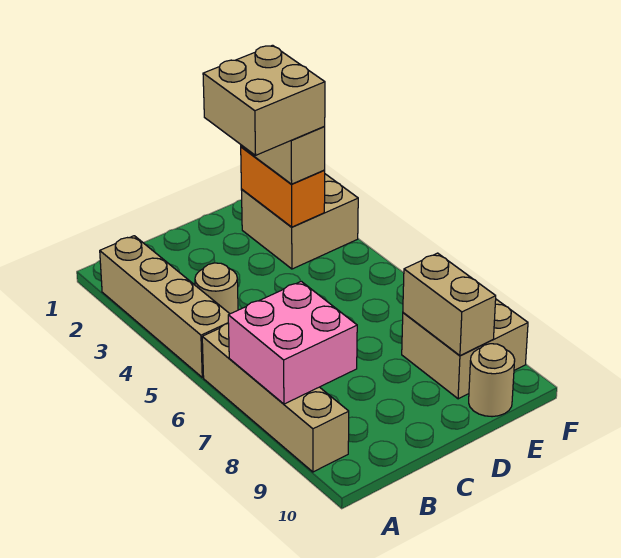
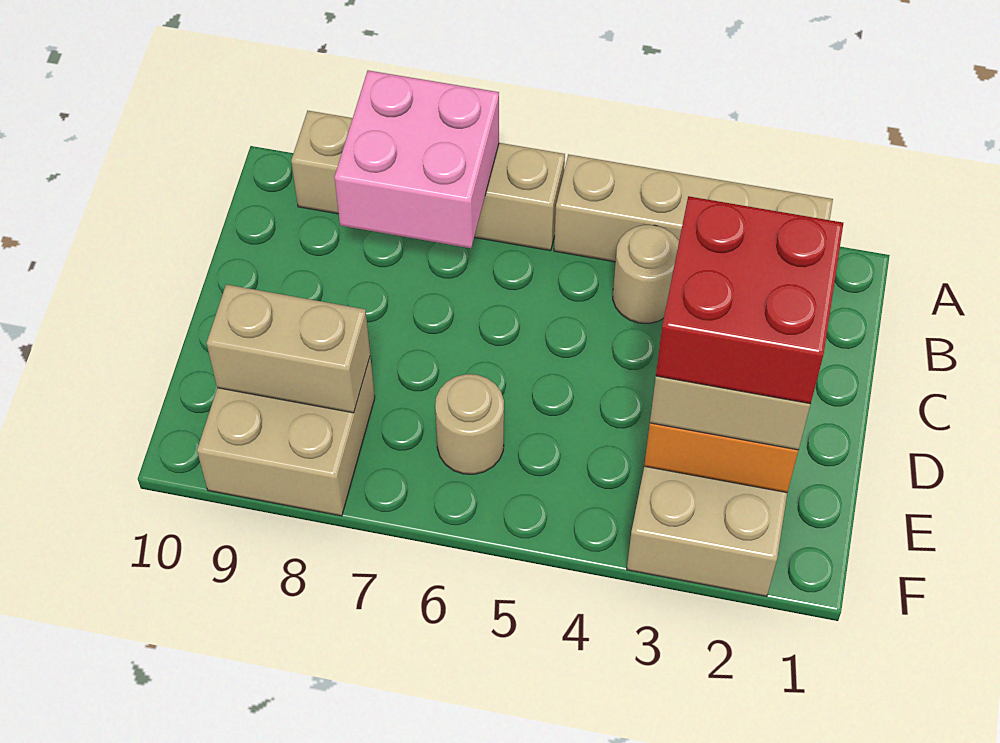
tan 2x2 brick [203,45,325,155] -> red 2x2 brick [656,196,843,404]
tan 1x1 round brick [469,344,515,417] -> tan 1x1 round brick moved to [435,374,504,474]

